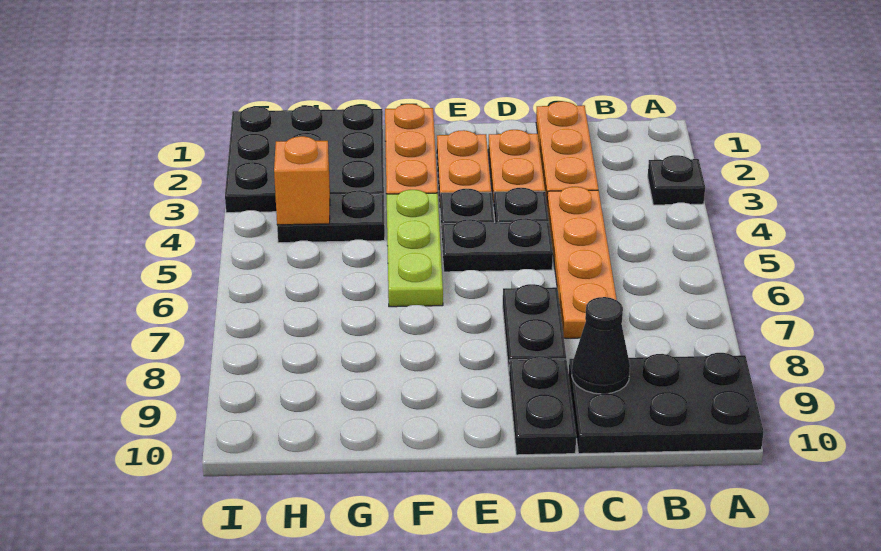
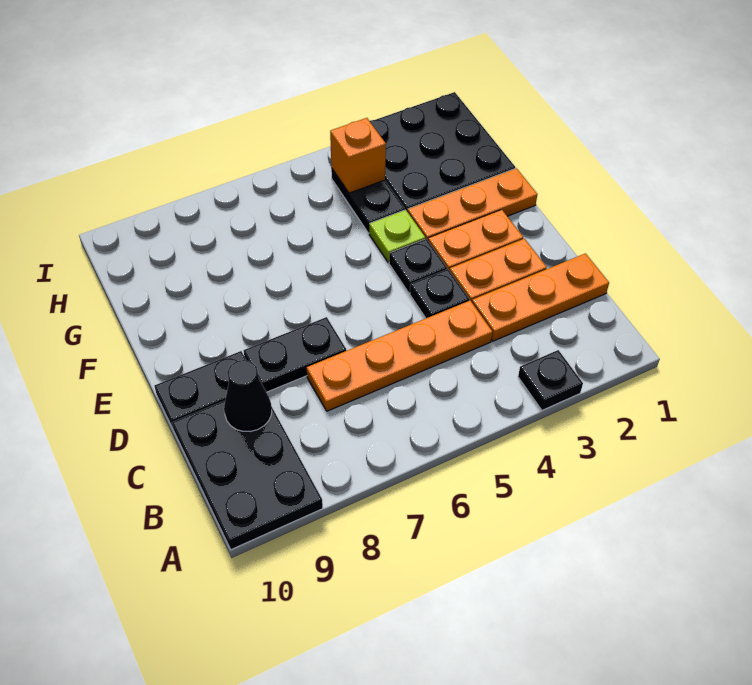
black 1x2 plate [442,218,553,272] -> none
lime 1x3 plate [387,190,443,307] -> lime 1x1 plate [369,210,425,263]

